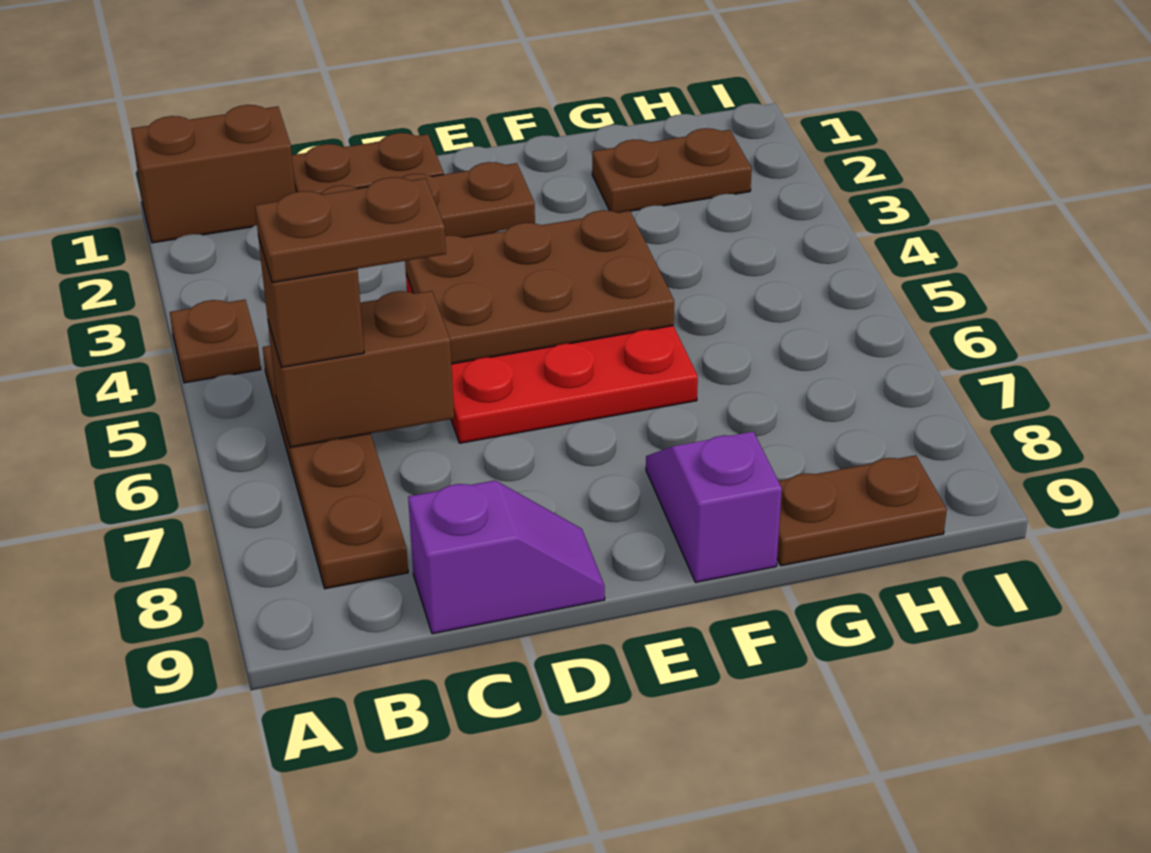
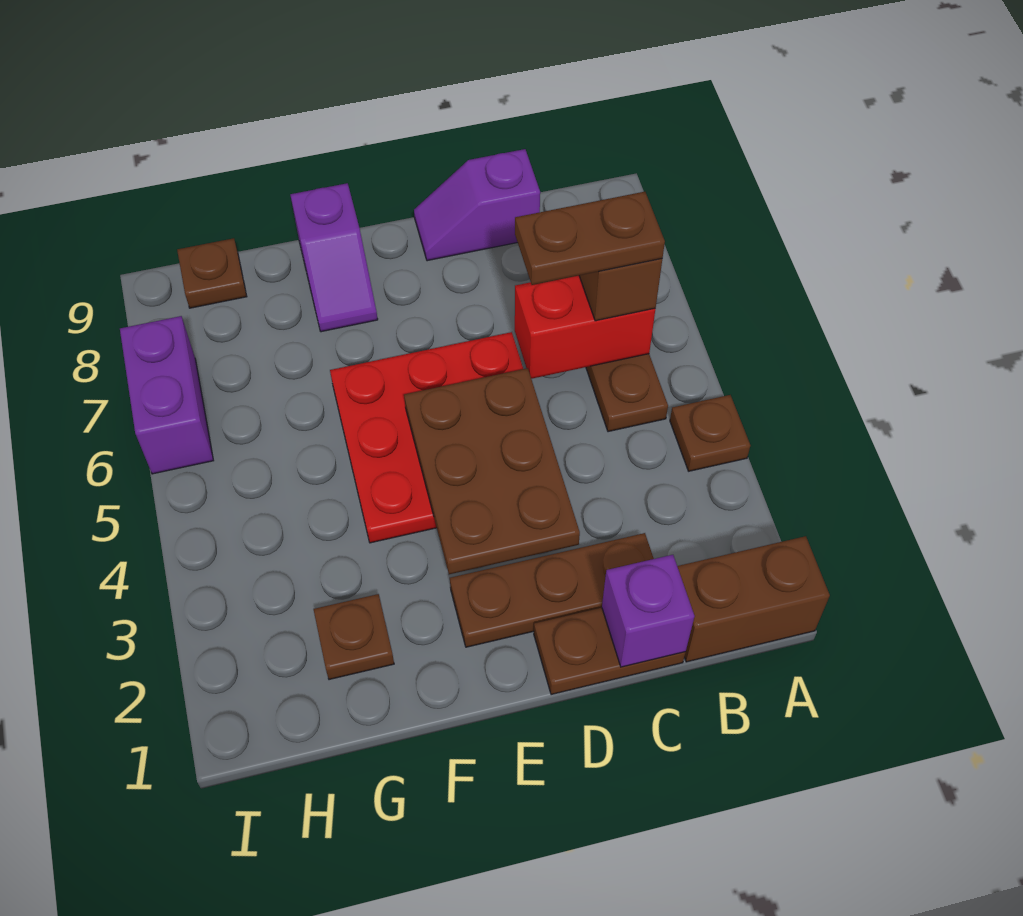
brown 1x2 brick [268,291,454,448] -> red 1x2 brick [515,276,655,379]
none -> purple 1x1 brick [602,555,695,667]
brown 2x3 plate [405,210,674,364] -> brown 2x3 plate turned to [404,368,580,574]
brown 1x2 plate [592,128,752,213] -> brown 1x1 plate [314,594,394,680]
brown 1x2 plate [777,455,947,566] -> brown 1x1 plate [177,238,247,308]
none -> purple 1x2 brick [120,316,213,474]

